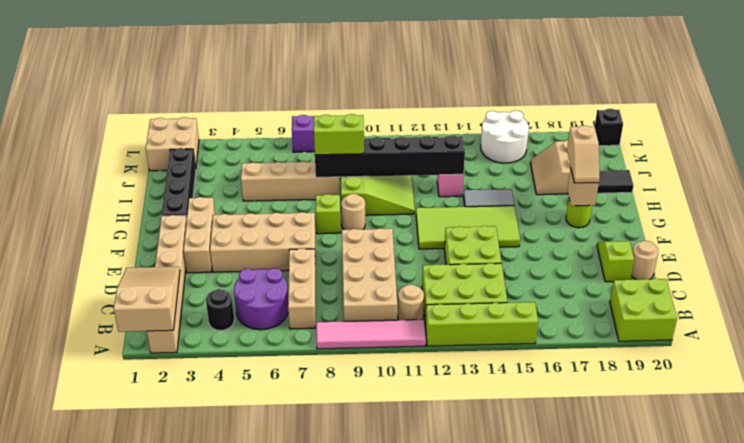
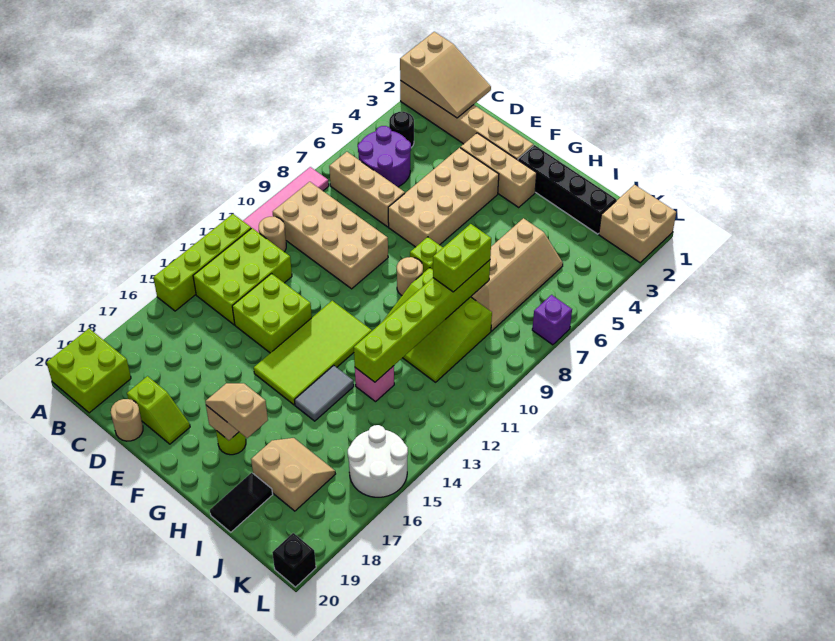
black 1x6 brick [315,135,465,178] -> lime 1x6 brick [354,260,490,382]

